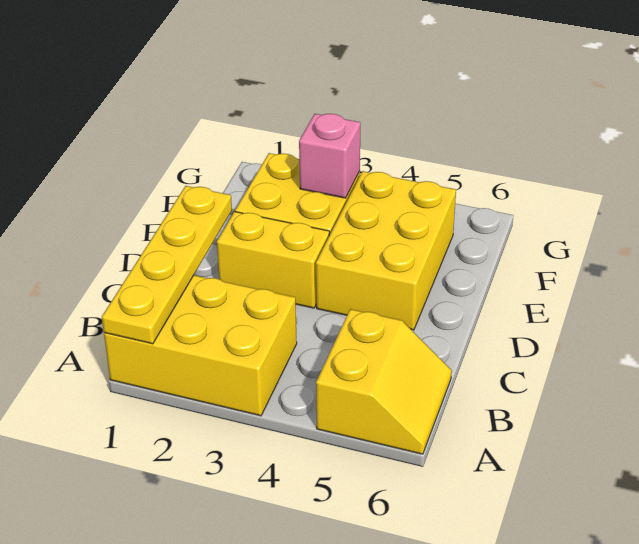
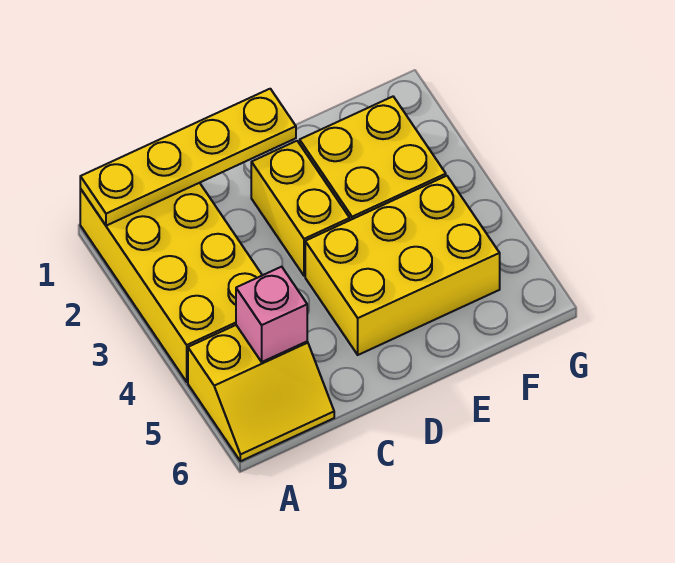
yellow 2x3 brick [104,275,297,416] -> yellow 2x4 brick [80,183,262,382]
pink 1x1 brick [299,114,360,198] -> pink 1x1 brick moved to [236,267,307,362]

